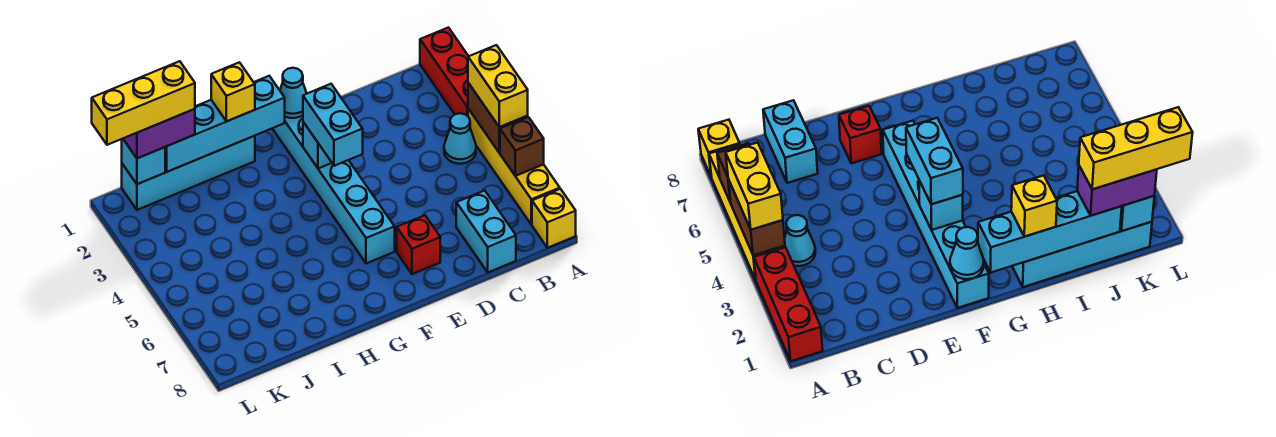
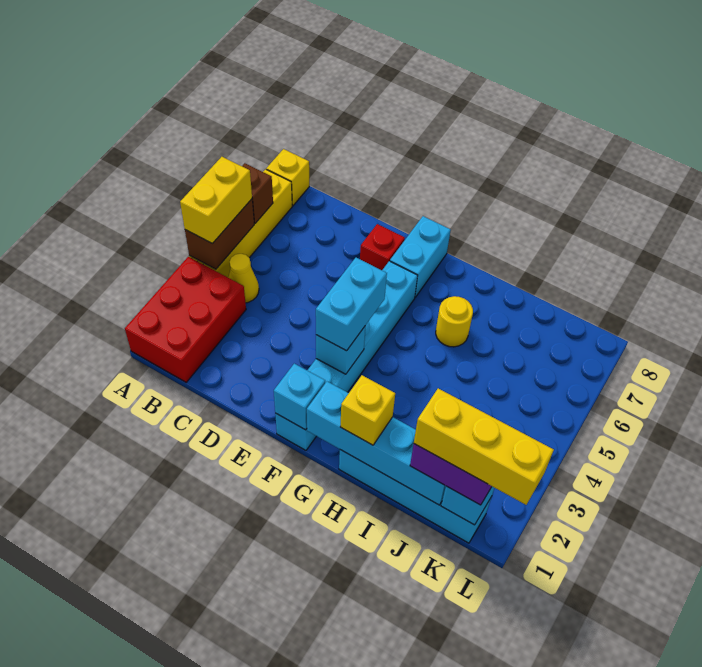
red 1x3 brick [420,28,469,116] -> red 2x3 brick [125,257,246,382]
cyan 1x1 cone [444,113,476,164] -> yellow 1x1 cone [228,254,259,303]
cyan 1x2 brick [456,191,516,272] -> cyan 1x2 brick moved to [390,216,451,297]
cyan 1x1 cone [280,68,307,118] -> cyan 1x1 brick [274,364,325,430]
none -> yellow 1x1 round brick [436,296,473,347]

